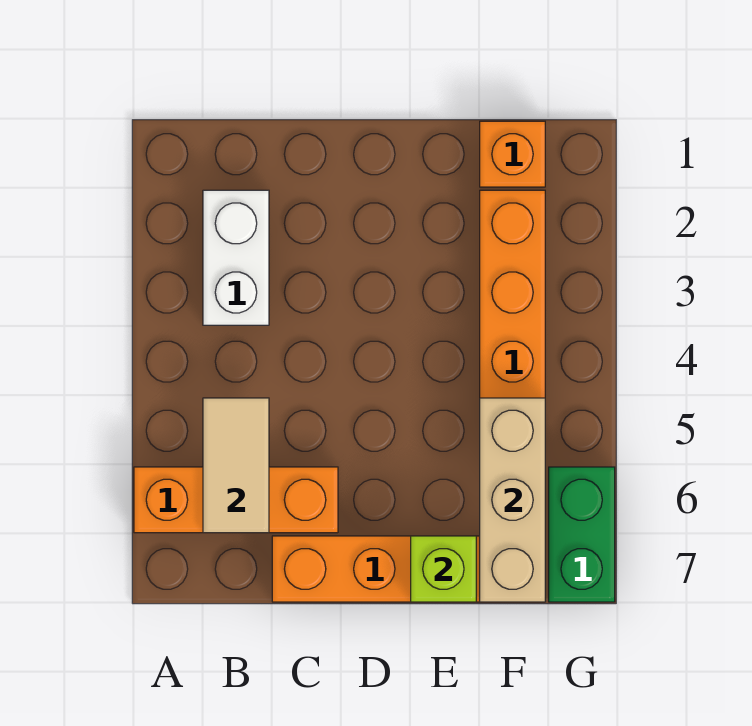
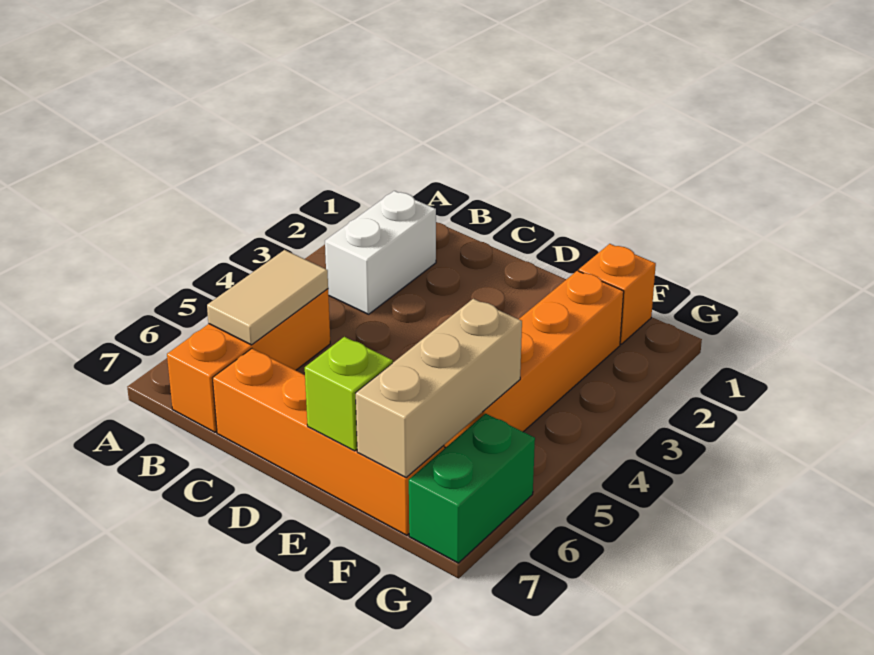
orange 1x3 brick [134,467,338,533] -> orange 1x3 brick turned to [167,289,330,432]

